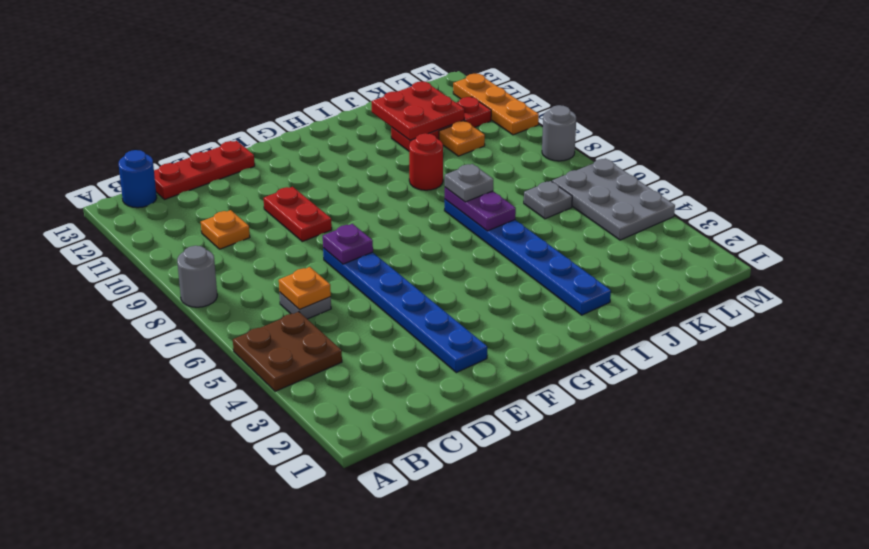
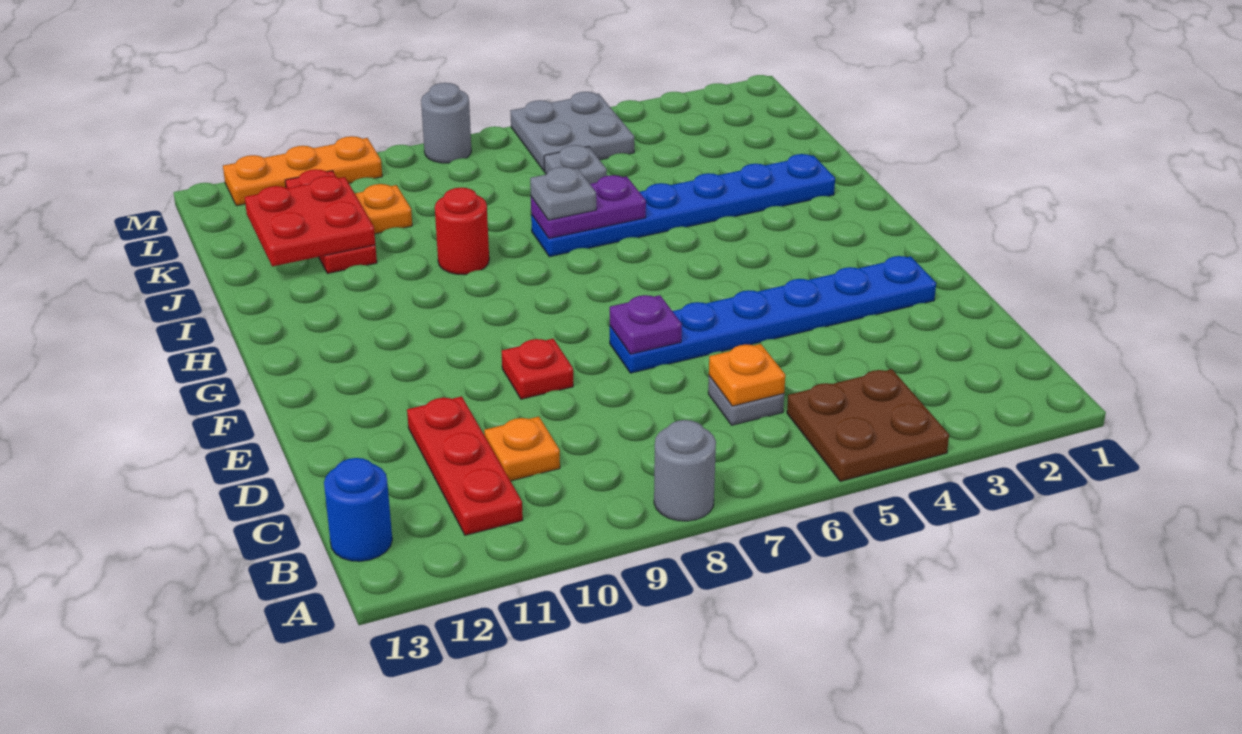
red 1x3 plate [154,141,255,200] -> red 1x3 plate moved to [407,396,523,535]
red 1x2 plate [264,187,332,242] -> red 1x1 plate [502,339,573,399]
grey 2x3 plate [552,159,675,240] -> grey 2x2 plate [510,92,634,171]

